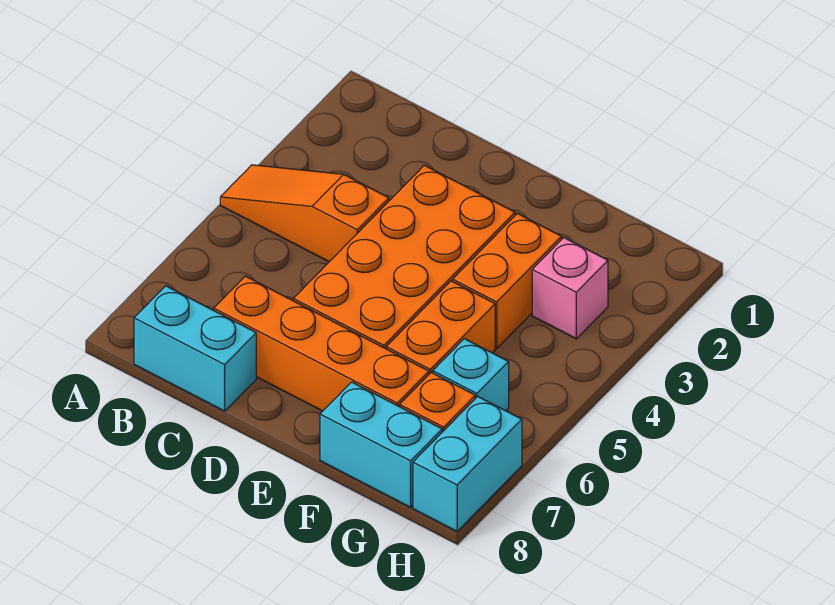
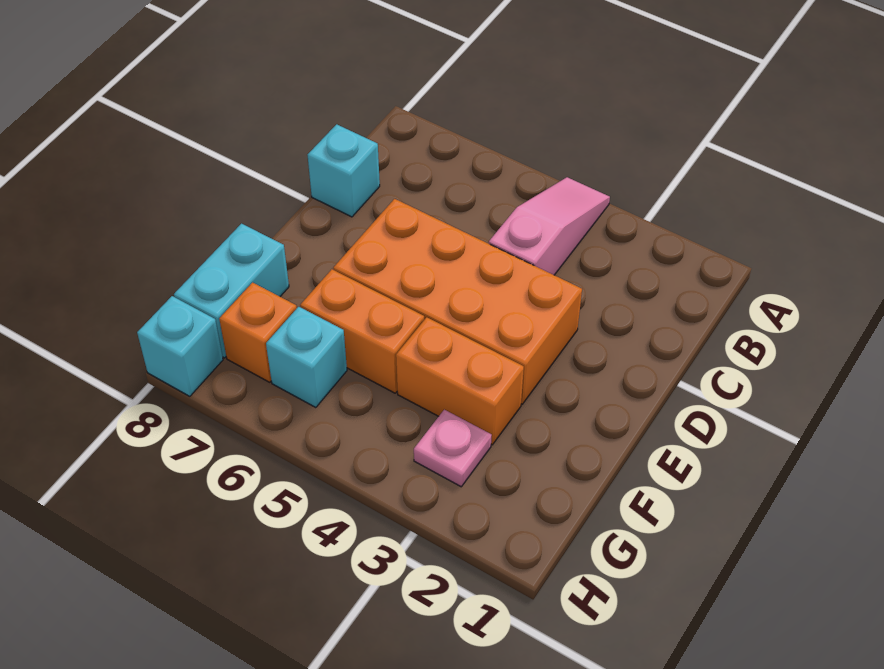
orange 1x3 slope [220,165,389,262] -> pink 1x3 slope [489,177,610,275]
cyan 1x2 brick [134,286,256,411] -> cyan 1x1 brick [308,124,380,217]
orange 1x4 brick [214,276,429,411] -> none
pink 1x1 brick [532,238,608,339] -> pink 1x1 plate [414,410,492,487]
cyan 1x2 brick [413,396,522,531] -> cyan 1x1 brick [137,296,223,396]

